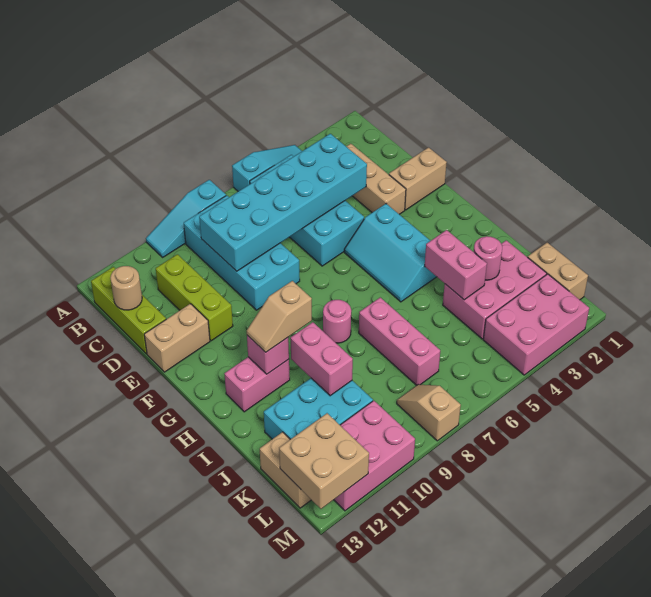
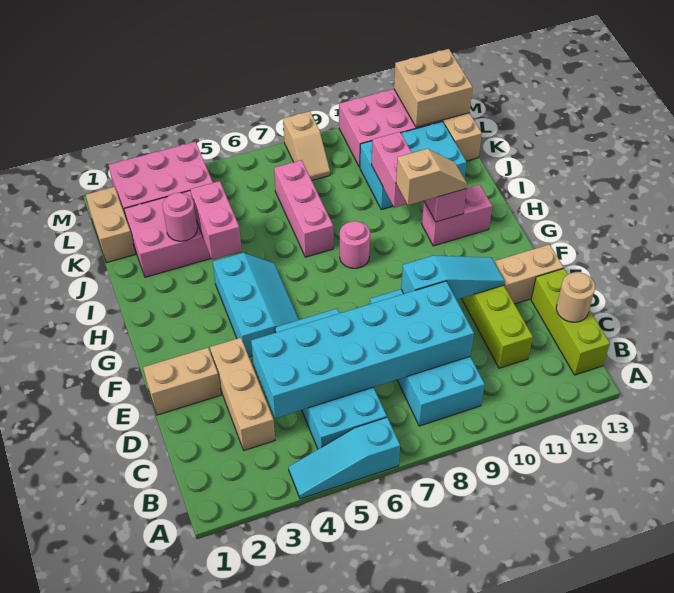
cyan 1x3 slope [146,180,226,257] -> cyan 1x3 slope moved to [401,255,505,300]

